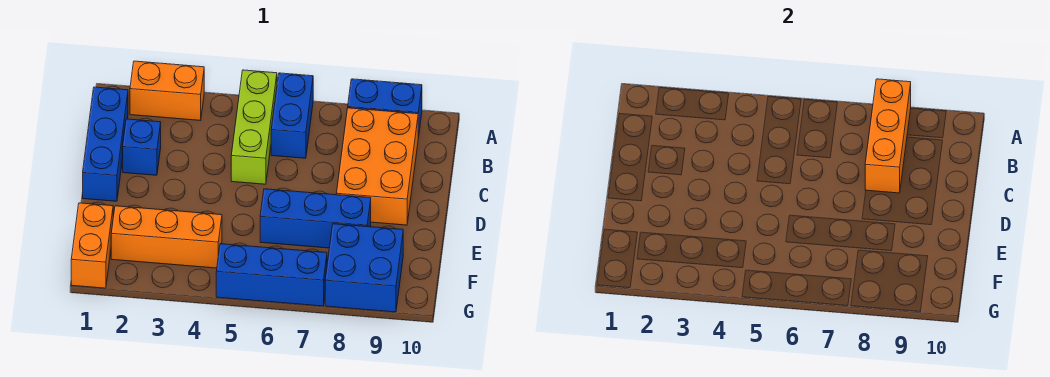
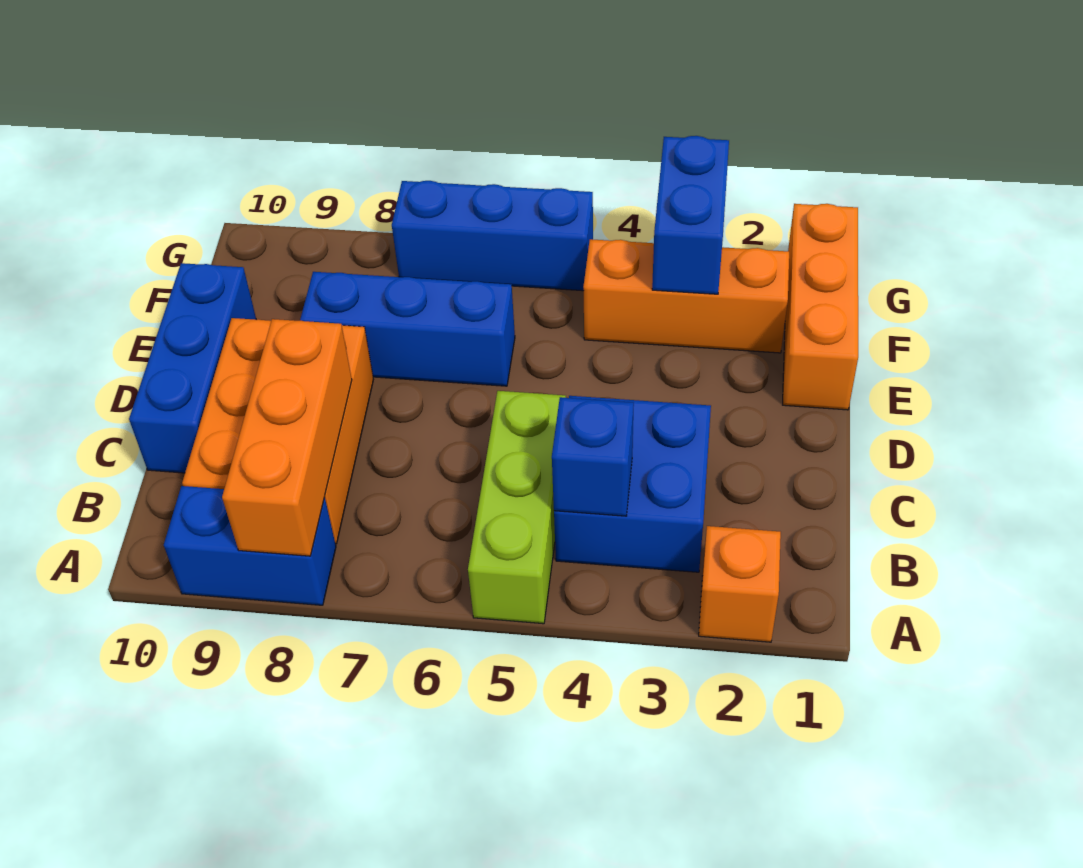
orange 1x2 brick [130,61,204,121] -> orange 1x1 brick [699,526,781,642]
blue 1x2 brick [271,73,313,158] -> blue 1x2 brick moved to [652,136,729,294]
blue 1x3 brick [83,87,128,201] -> blue 1x3 brick moved to [129,263,256,473]
blue 1x1 brick [123,119,161,175] -> blue 1x1 brick moved to [552,397,634,516]
orange 1x2 brick [71,203,113,288] -> orange 1x3 brick [783,204,858,410]
blue 2x2 brick [325,224,403,312] -> blue 2x2 brick moved to [554,396,711,572]

